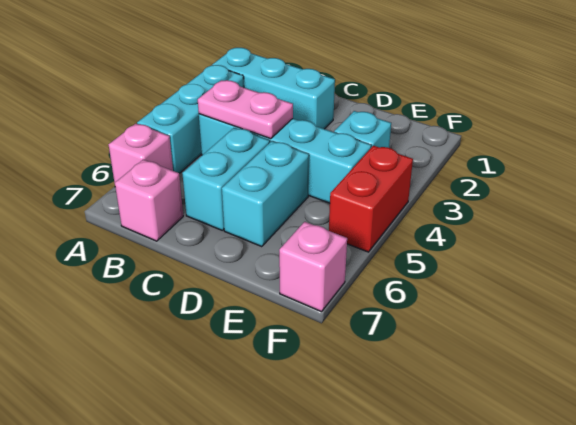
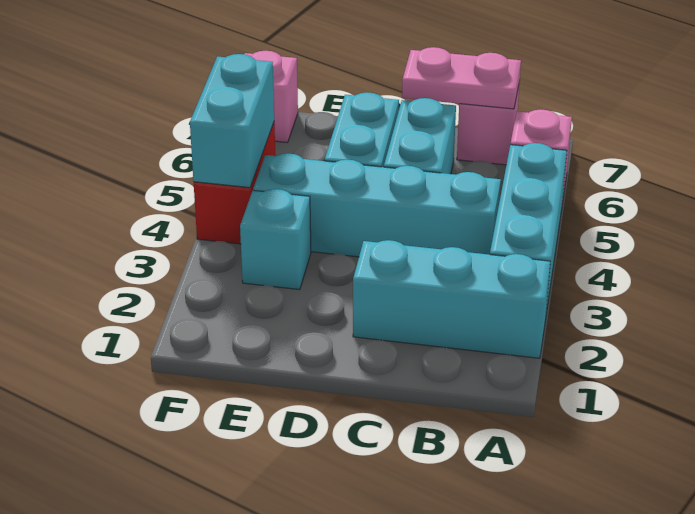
pink 1x2 plate [198,80,293,139] -> pink 1x2 plate moved to [402,47,521,109]
none -> cyan 1x2 brick [190,54,274,188]

